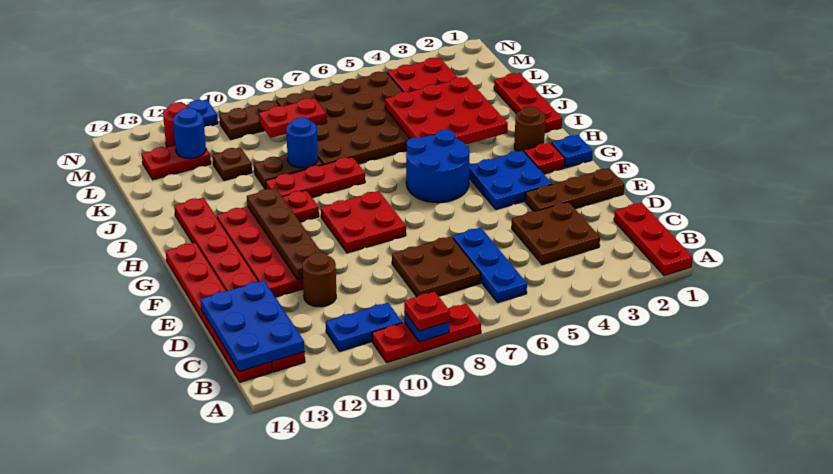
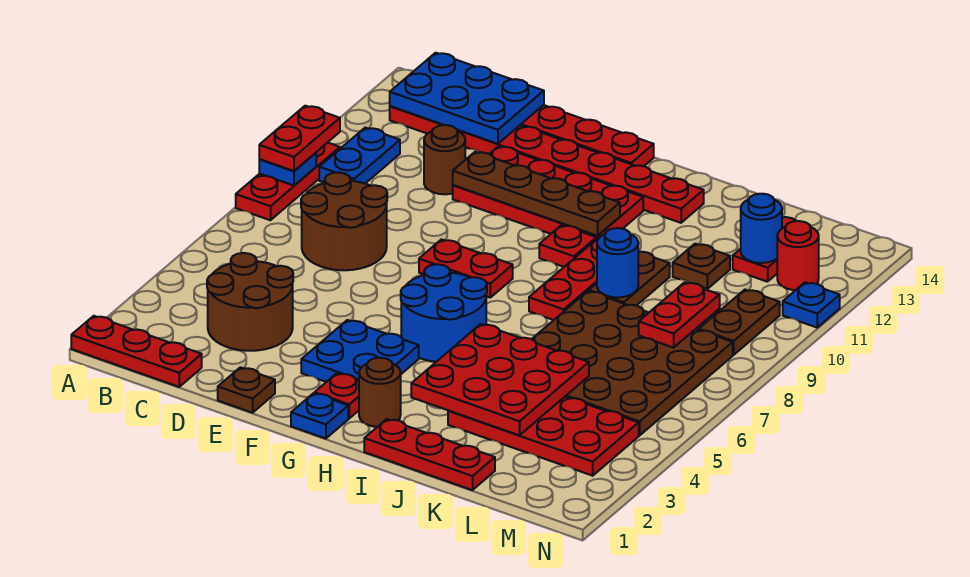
red 1x1 plate [404,292,450,331] -> red 1x2 plate [259,106,340,171]
blue 1x3 plate [453,228,527,303] -> none
brown 2x2 plate [512,202,600,265] -> brown 2x2 round brick [207,253,293,351]
brown 2x2 plate [392,236,481,297] -> brown 2x2 round brick [301,172,387,270]
brown 1x3 plate [525,168,624,212] -> brown 1x1 plate [218,367,275,413]
red 2x2 plate [321,191,406,253] -> red 1x2 plate [419,239,513,298]

